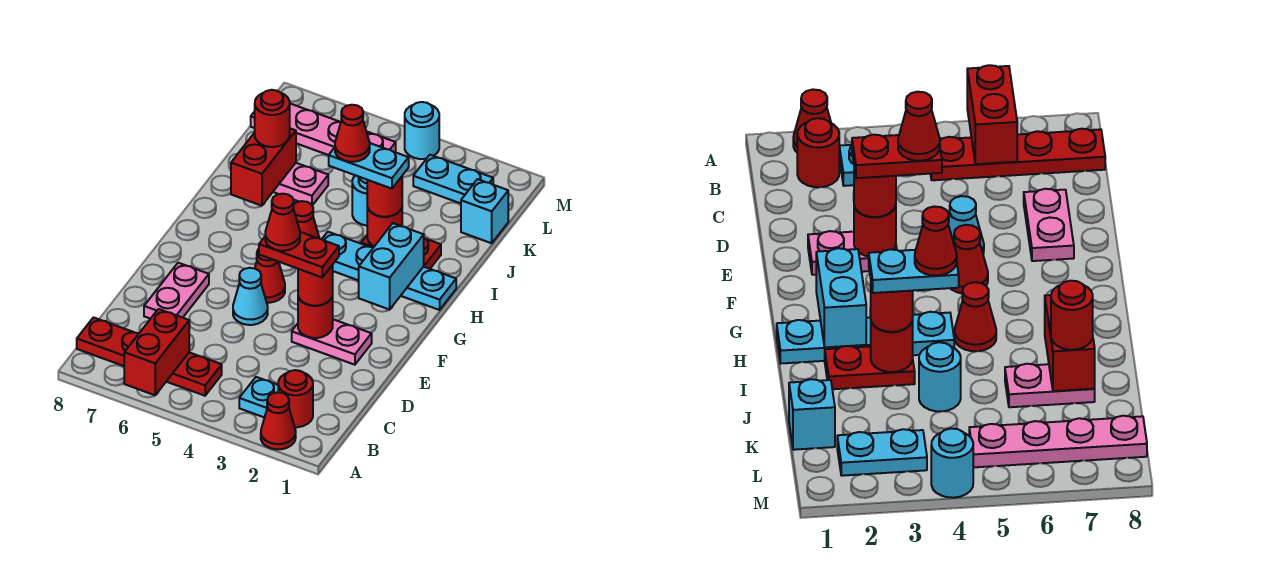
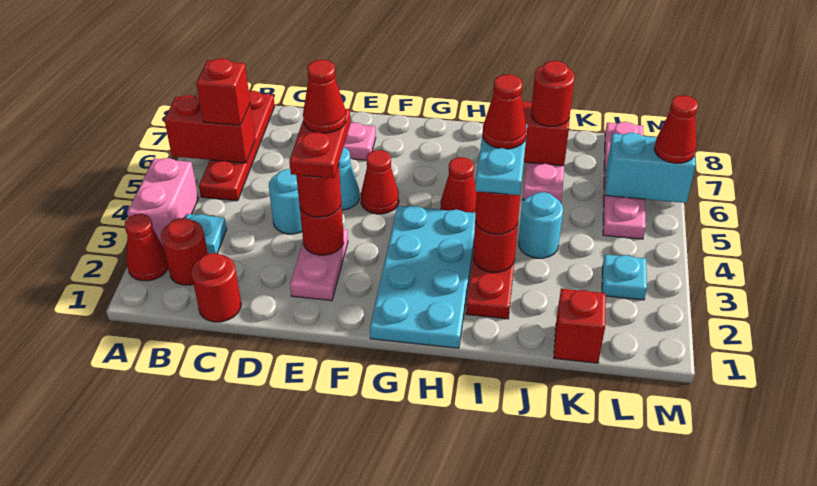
none -> pink 1x2 brick [127,158,199,246]
none -> red 1x1 brick [196,58,250,125]
none -> red 1x1 round brick [191,253,241,322]
cyan 1x2 brick [359,223,424,310] -> cyan 1x2 brick moved to [606,133,696,203]
cyan 1x4 plate [322,232,456,310] -> cyan 2x4 plate [370,206,476,348]
cyan 1x1 brick [461,179,508,243] -> red 1x1 brick [554,289,606,363]
cyan 1x2 plate [413,155,493,203] -> cyan 1x1 plate [602,254,647,300]
cyan 1x1 round brick [405,102,439,159] -> cyan 1x1 round brick moved to [269,169,302,234]
none -> red 1x1 cone [654,95,698,163]

